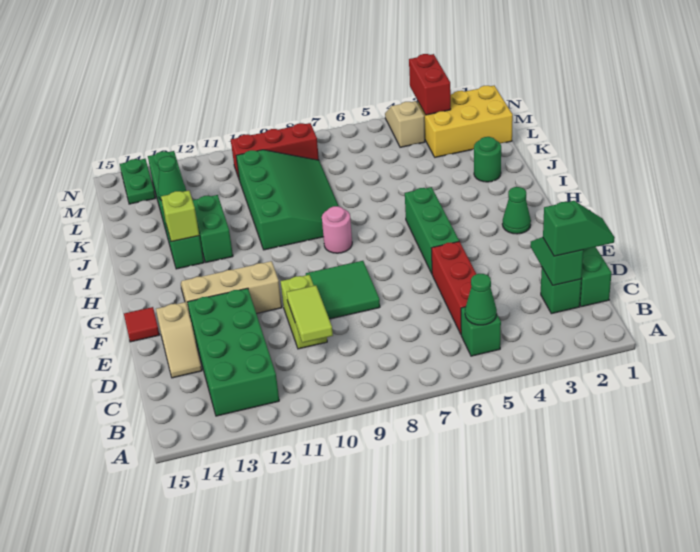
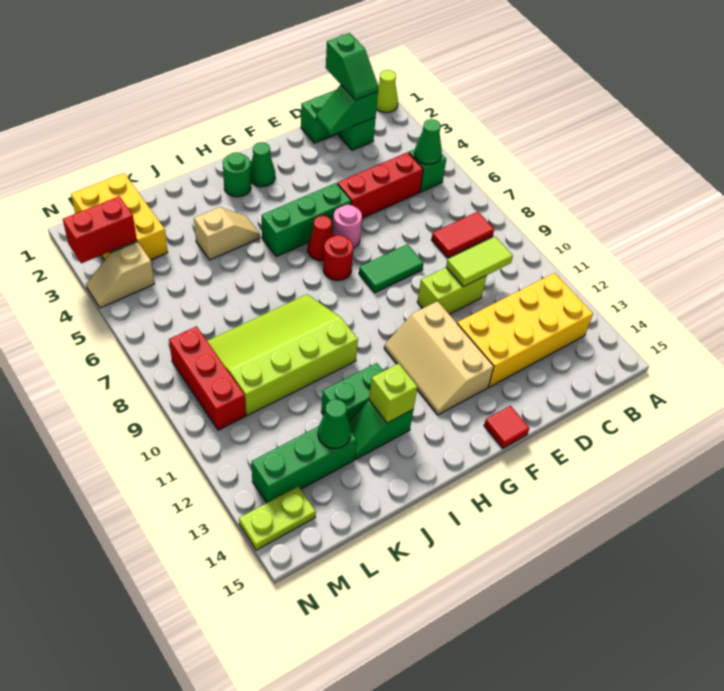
none -> lime 1x1 cone [376,70,398,113]
none -> red 1x2 tile [431,212,494,258]
green 2x4 brick [187,288,279,416] -> yellow 2x4 brick [457,273,593,387]
green 1x2 slope [543,201,615,256] -> green 1x2 slope turned to [326,33,378,100]
tan 1x2 slope [156,302,202,378] -> tan 1x2 slope moved to [194,207,260,260]
green 2x2 tile [306,261,380,319] -> green 1x2 tile [359,244,424,293]
none -> red 1x1 cone [308,216,333,261]
none -> red 1x1 round brick [323,235,353,281]
pink 1x1 round brick [322,206,352,253] -> pink 1x1 round brick moved to [333,205,362,248]
green 3x4 slope [236,150,338,250] -> lime 3x4 slope [207,294,358,416]
green 1x1 round brick [474,137,501,182] -> green 1x1 round brick moved to [223,152,251,197]
green 1x2 plate [120,159,155,204] -> lime 1x2 plate [239,486,316,550]

